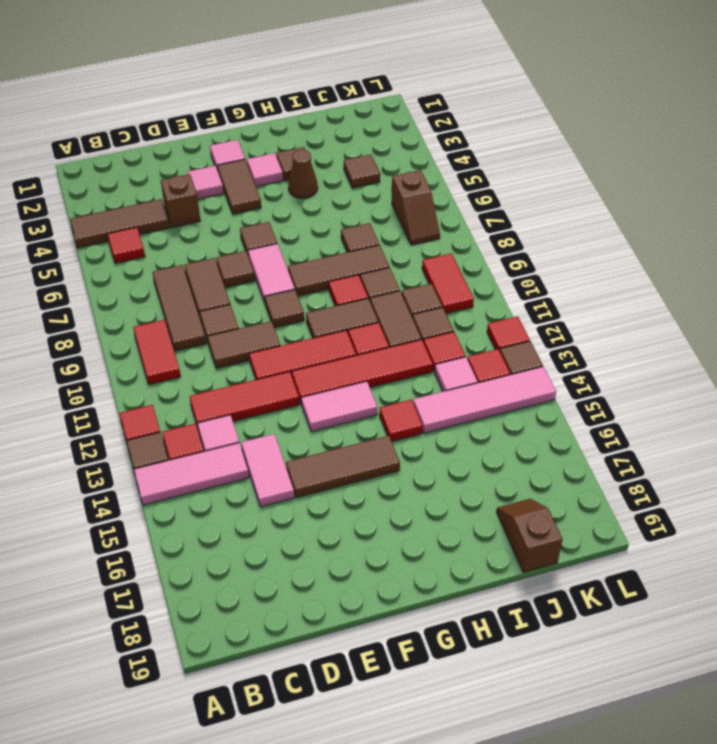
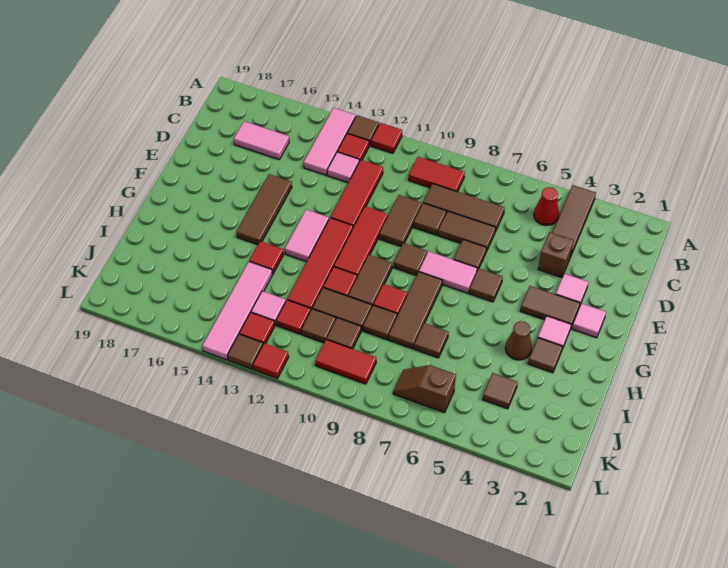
red 1x1 tile [107,227,145,263] -> red 1x1 cone [534,187,559,226]
pink 1x2 tile [241,434,294,507] -> pink 1x2 tile moved to [234,121,289,159]
brown 1x2 slope [496,499,563,572] -> none

